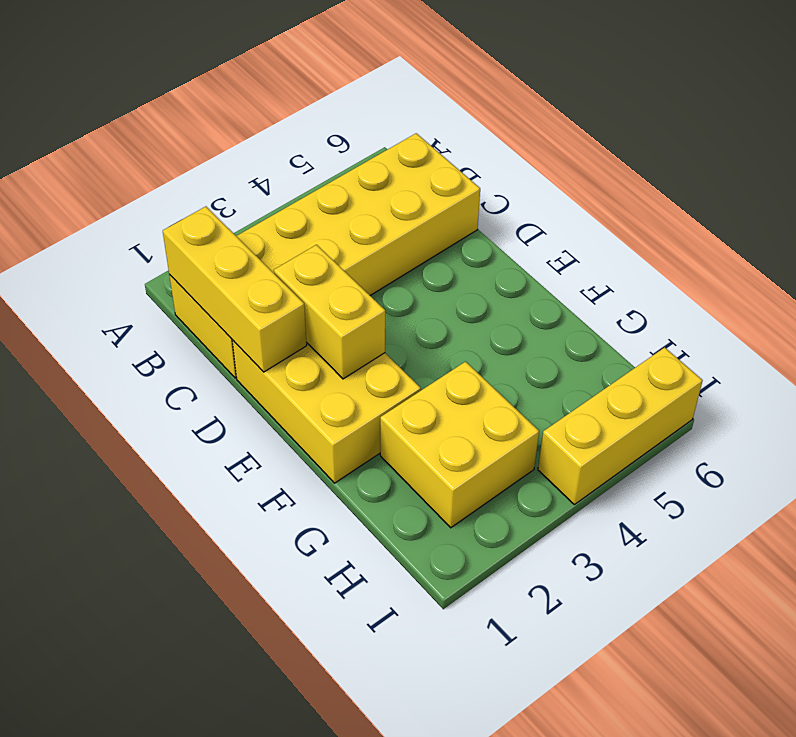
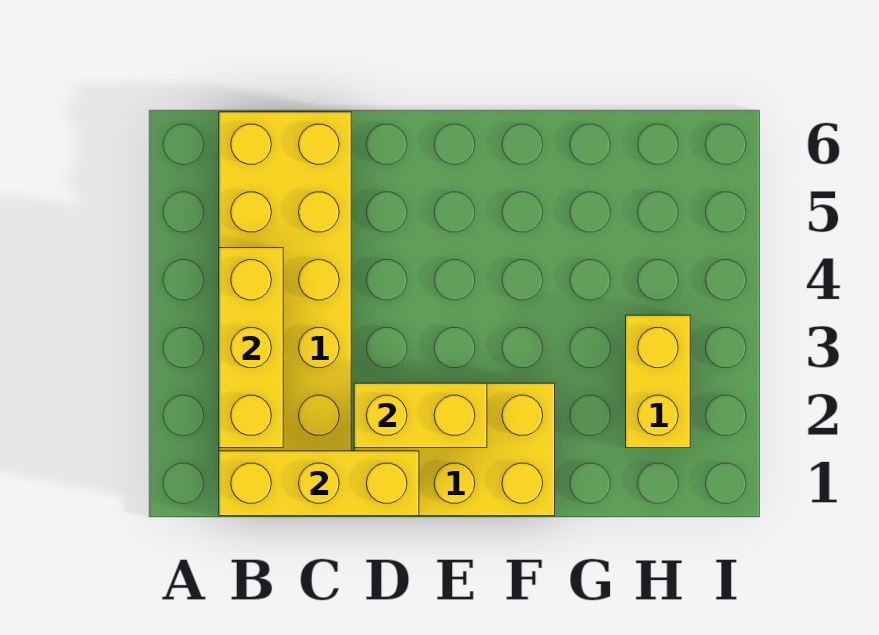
yellow 2x2 brick [380,362,539,528] -> yellow 1x2 brick [626,315,690,448]
yellow 1x3 brick [538,347,703,505] -> yellow 1x3 brick moved to [219,248,283,448]

